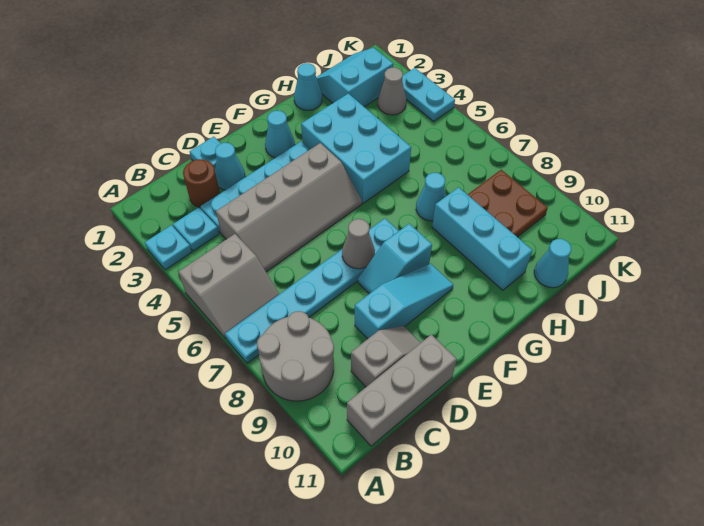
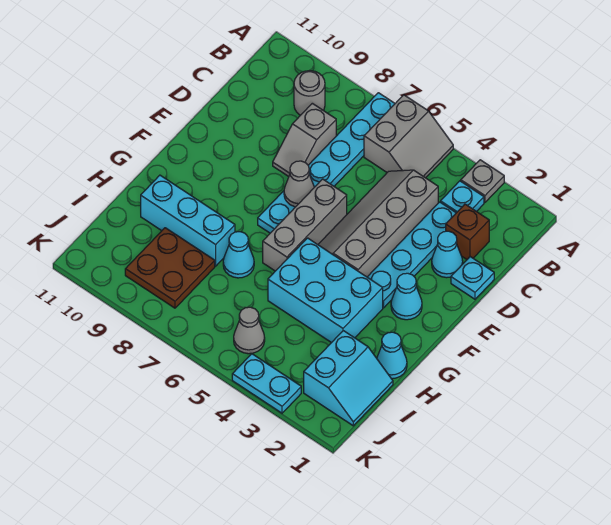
cyan 1x1 plate [145,225,192,270] -> grey 1x1 plate [461,160,504,202]
grey 2x2 slope [179,234,279,338] -> grey 2x2 slope turned to [364,95,453,178]
grey 2x2 round brick [257,311,334,401] -> grey 1x1 round brick [294,71,325,115]
grey 1x3 brick [347,334,457,446] -> grey 1x3 brick moved to [263,179,347,271]
brown 1x1 round brick [183,159,220,207] -> brown 1x1 brick [446,204,489,259]
grey 1x2 slope [351,326,420,387] -> grey 1x2 slope moved to [273,103,336,177]
cyan 1x3 slope [355,264,453,339] -> none
cyan 1x2 slope [358,224,432,294] -> none
cyan 1x1 cone [534,239,571,288] -> none
grey 1x1 cone [378,68,406,115] -> grey 1x1 cone moved to [234,307,265,354]

